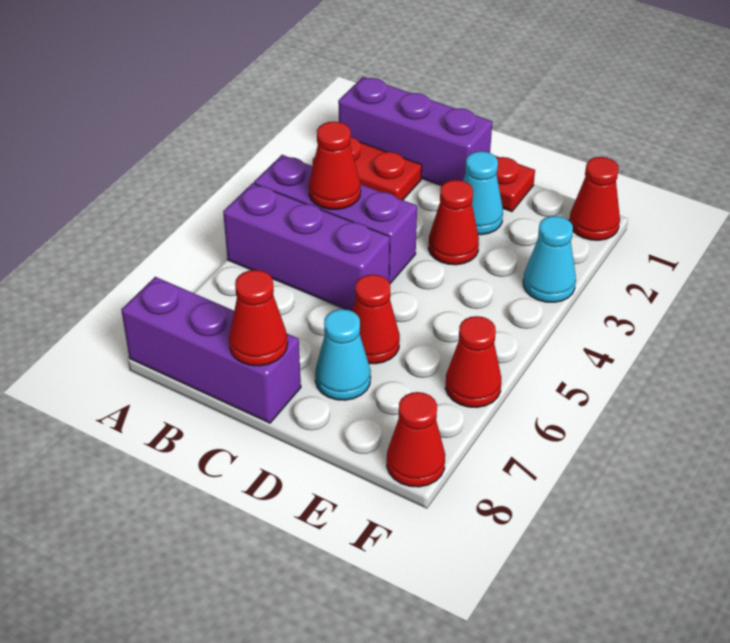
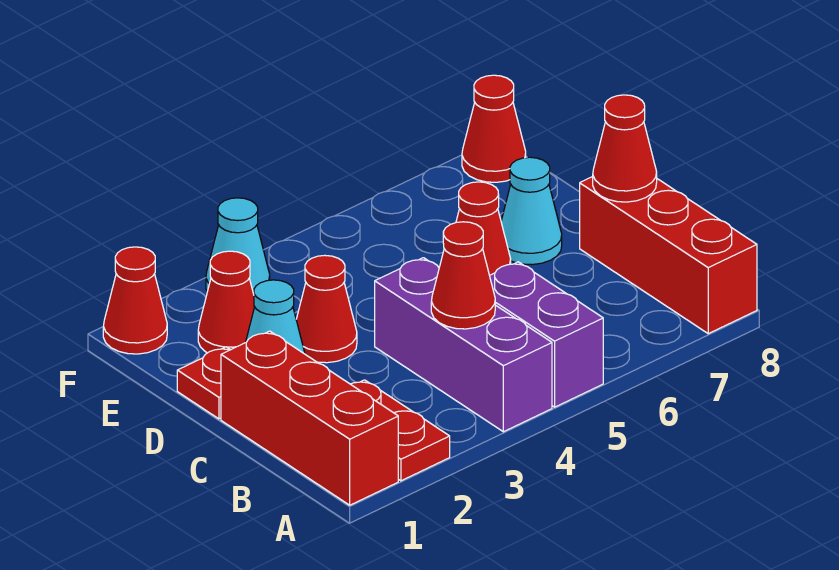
purple 1x3 brick [338,77,492,186] -> red 1x3 brick [221,331,398,505]
purple 1x3 brick [223,183,390,311] -> purple 1x2 brick [490,262,603,407]
purple 1x3 brick [121,277,301,423] -> red 1x3 brick [580,177,757,334]
red 1x1 cone [445,316,501,407] -> red 1x1 cone moved to [198,251,255,353]

